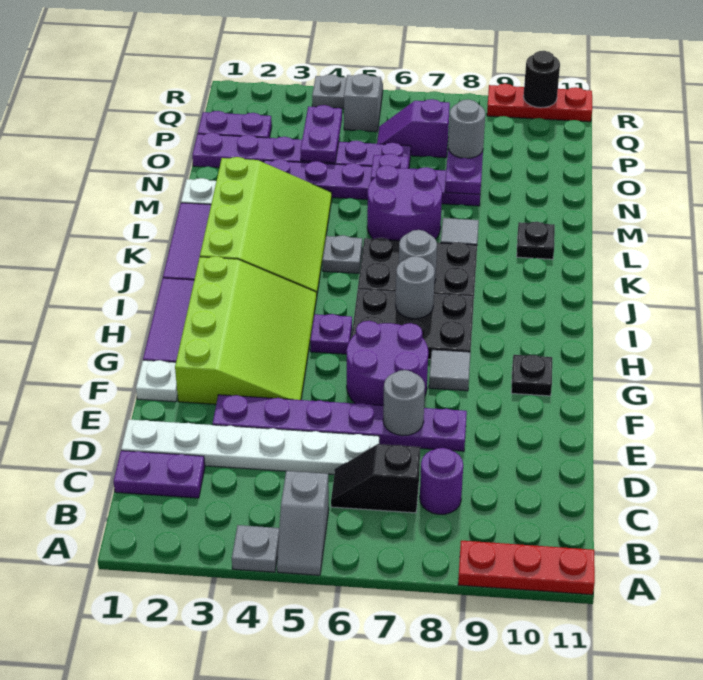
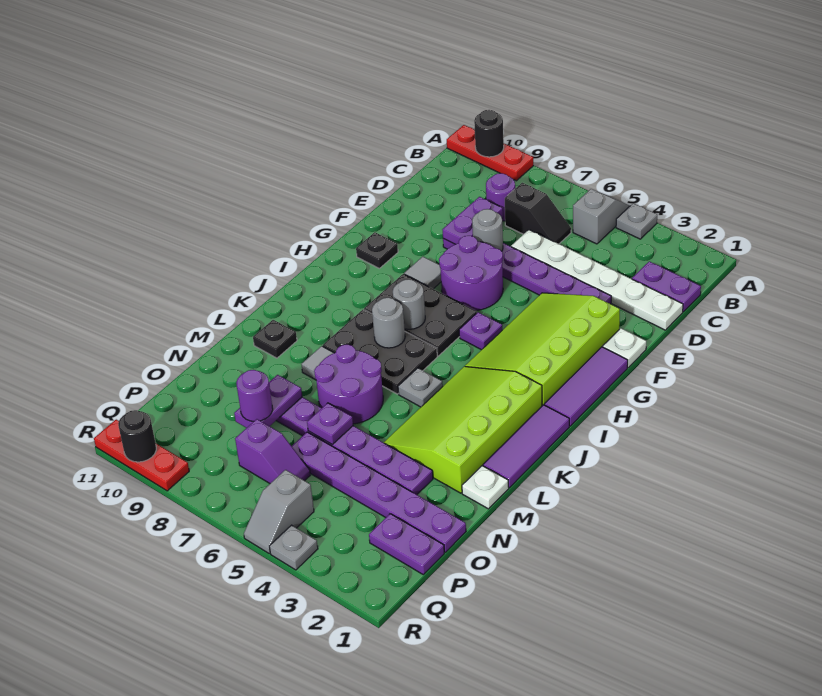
none -> black 1x1 round brick [474,110,504,157]
purple 1x2 plate [301,105,342,163] -> purple 1x2 plate moved to [442,197,503,244]
grey 1x1 round brick [448,100,485,158] -> purple 1x1 round brick [236,370,273,421]

